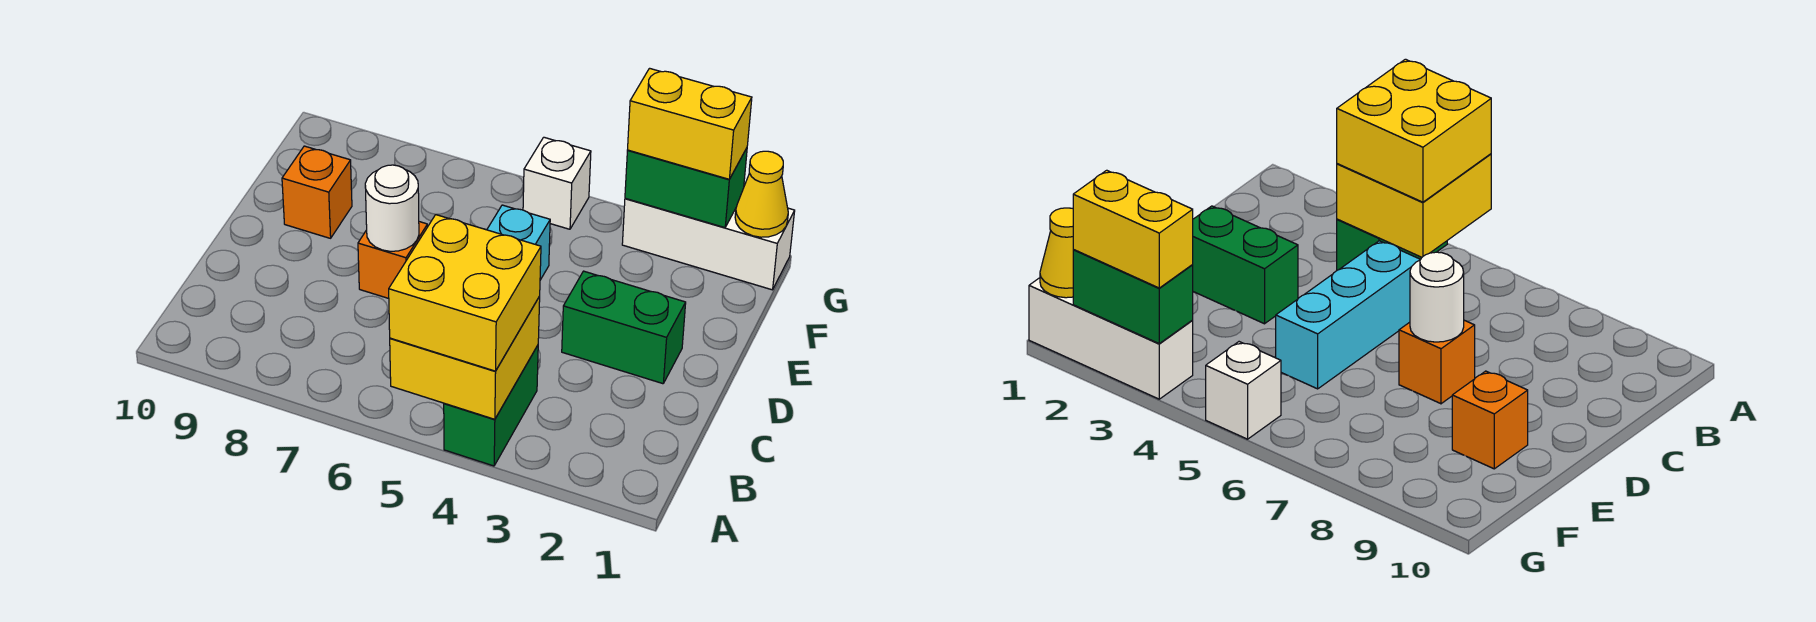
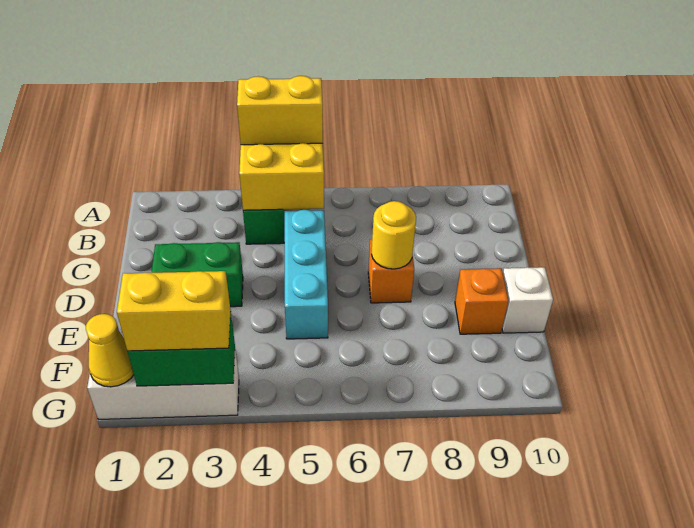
yellow 2x2 brick [389,215,541,371] -> yellow 1x2 brick [237,76,323,145]
white 1x1 round brick [365,165,419,251] -> yellow 1x1 round brick [371,201,416,269]
white 1x1 brick [523,137,591,229] -> white 1x1 brick moved to [502,267,553,333]

